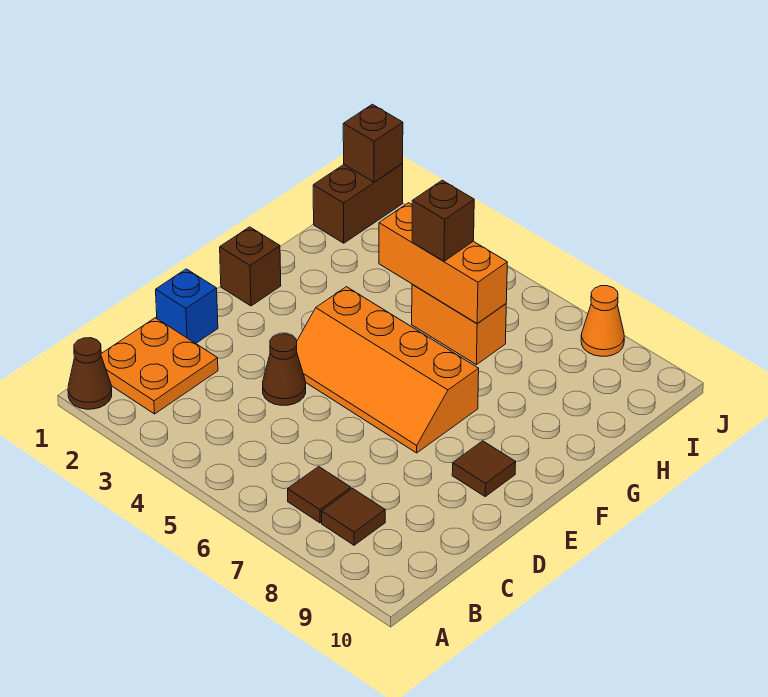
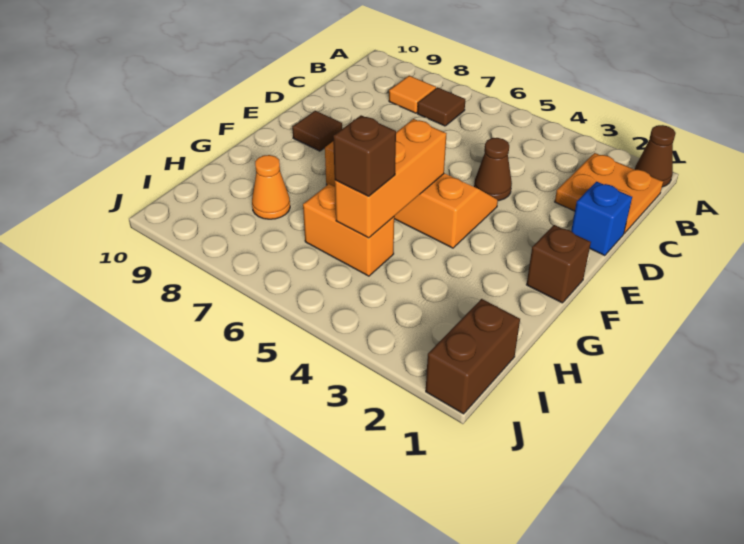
brown 1x1 tile [321,489,385,545] -> orange 1x1 tile [389,76,436,113]
orange 1x3 brick [379,203,507,324] -> orange 1x3 brick turned to [335,119,446,238]
brown 1x1 brick [343,104,403,182] -> none
orange 1x1 cone [581,286,624,356] -> orange 1x1 cone moved to [252,155,290,219]

